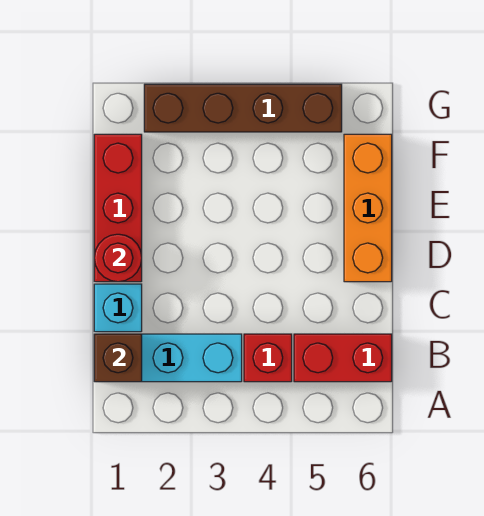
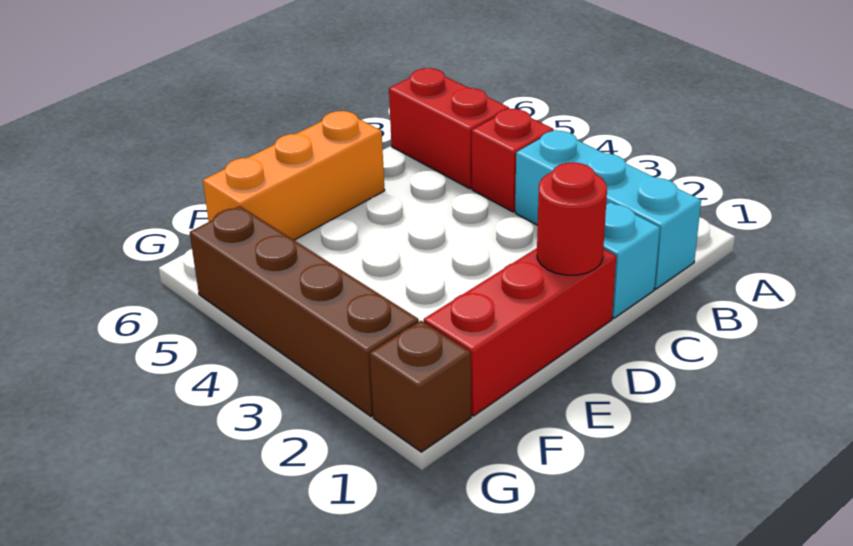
brown 1x1 brick [94,334,142,382] -> brown 1x1 brick moved to [370,321,471,452]

